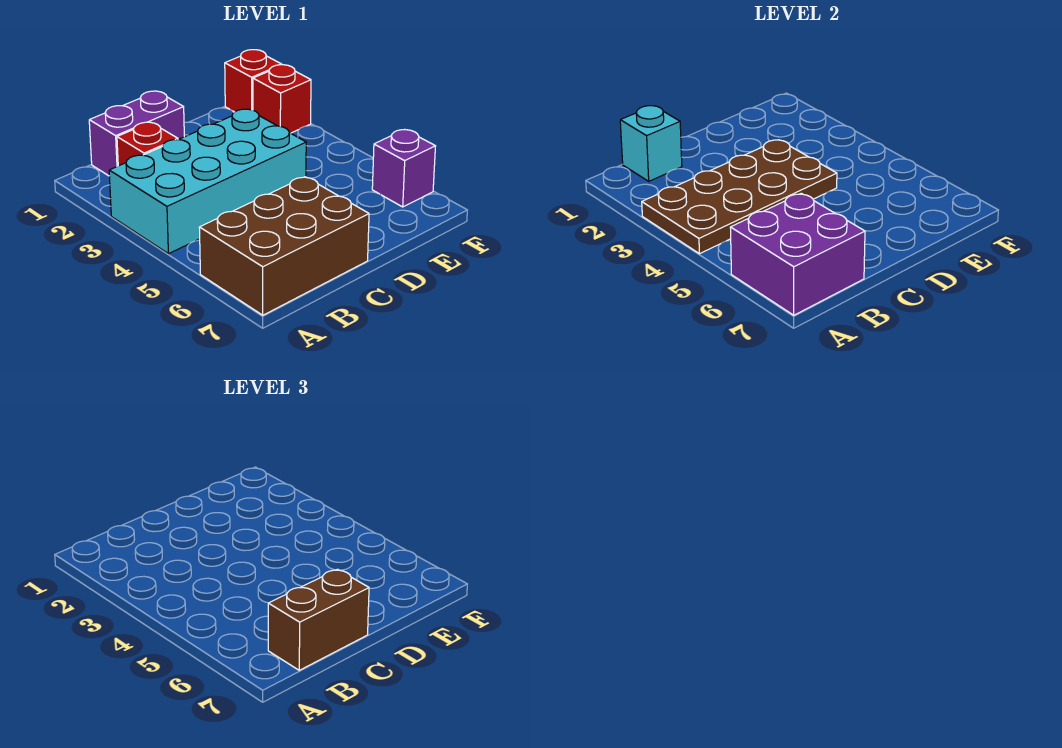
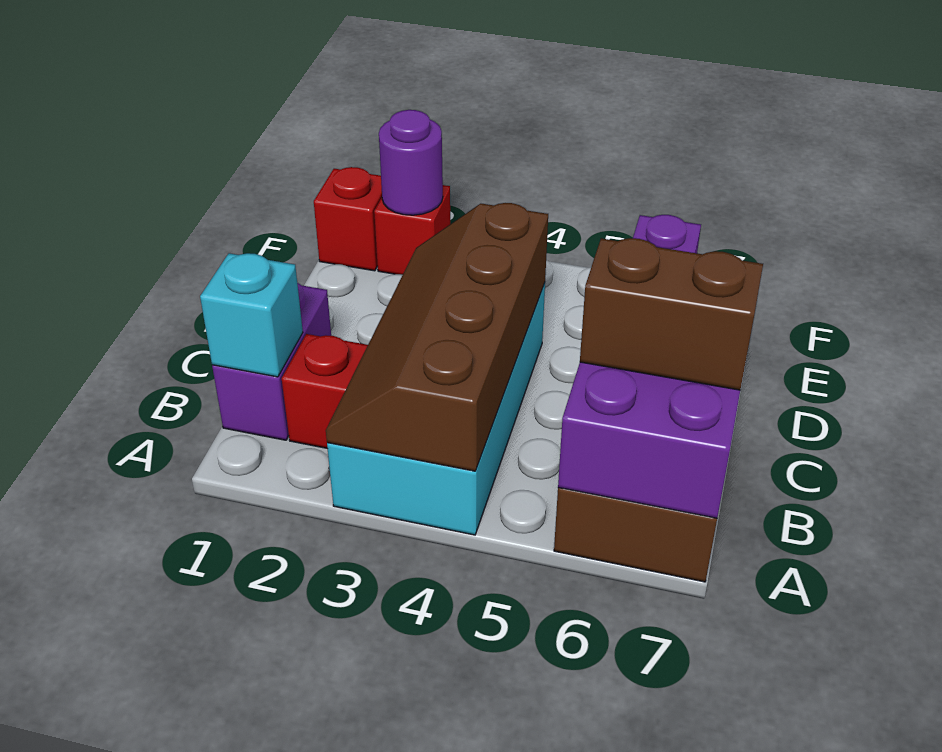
brown 2x4 plate [642,140,837,254] -> brown 2x4 slope [326,203,548,471]
brown 1x2 brick [268,569,369,670] -> brown 1x2 brick turned to [580,238,763,390]
none -> purple 1x1 round brick [379,110,443,215]

